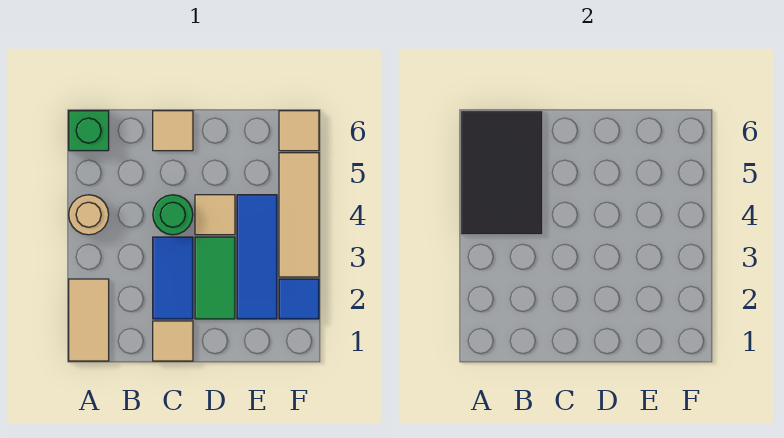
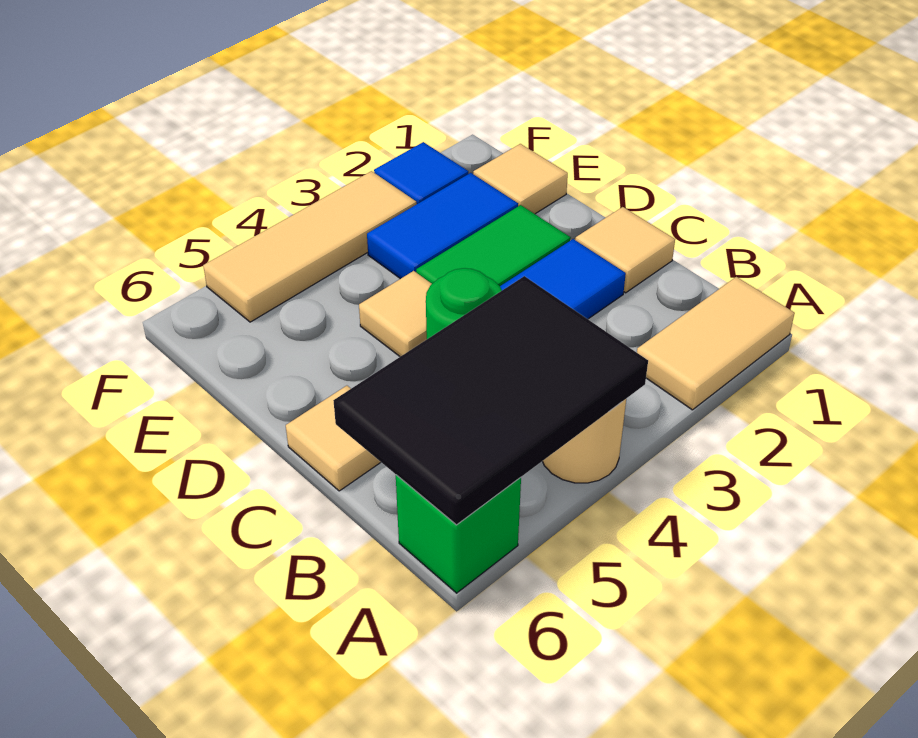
blue 1x3 tile [237,195,277,319] -> blue 1x2 tile [367,173,518,279]
tan 1x1 tile [279,111,319,151] -> tan 1x1 tile moved to [473,144,568,214]

